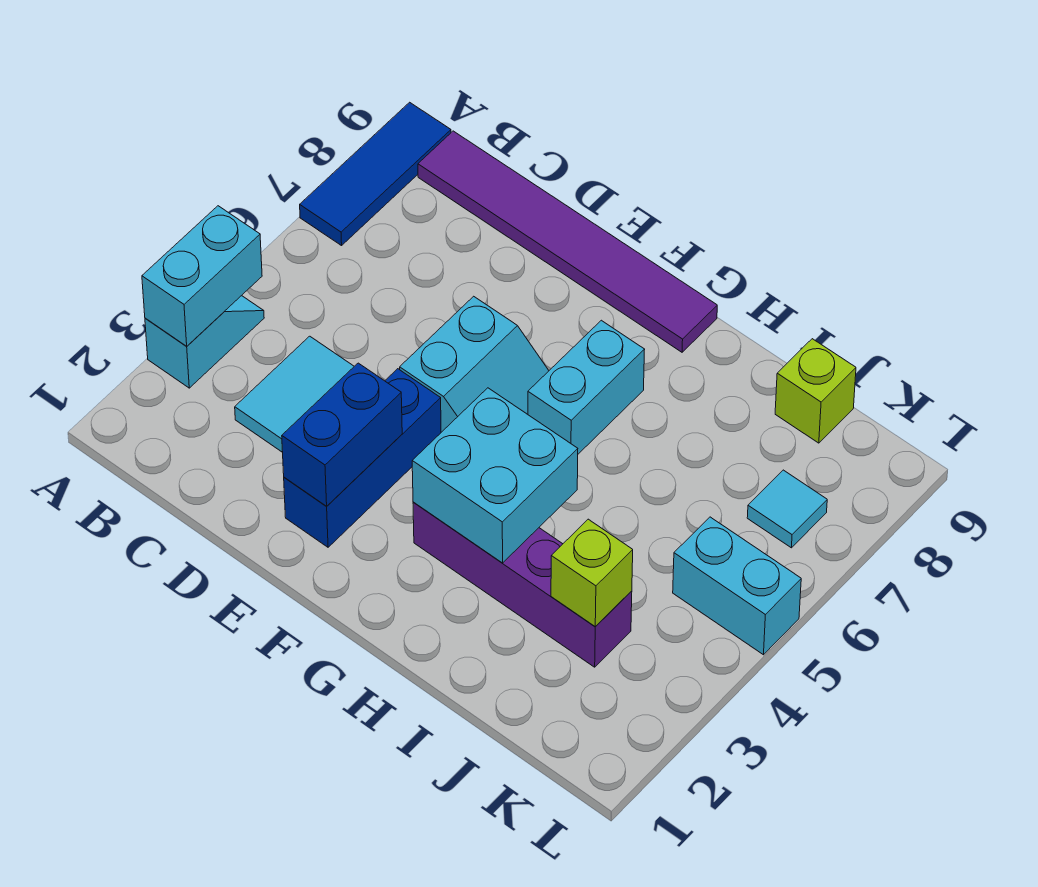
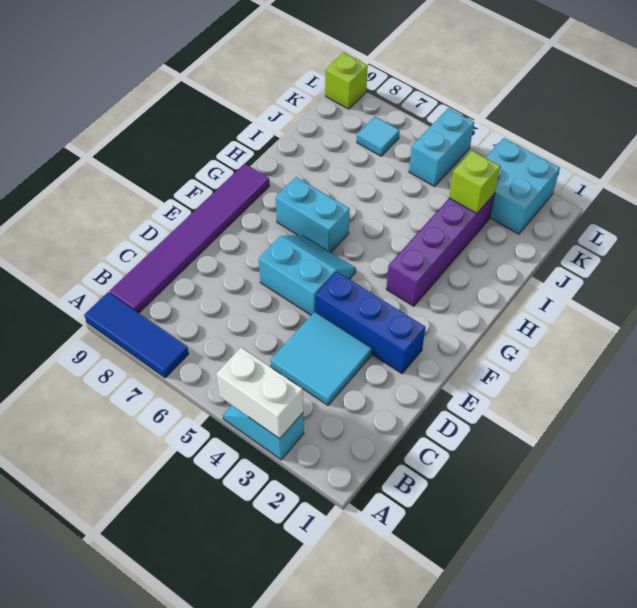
cyan 1x2 brick [142,206,262,346] -> white 1x2 brick [216,347,303,439]
blue 1x2 brick [282,363,402,506] -> none
cyan 2x2 brick [412,388,578,563] -> cyan 2x2 brick moved to [486,138,560,234]
lime 1x1 brick [775,339,856,443] -> lime 1x1 brick moved to [325,53,368,109]

